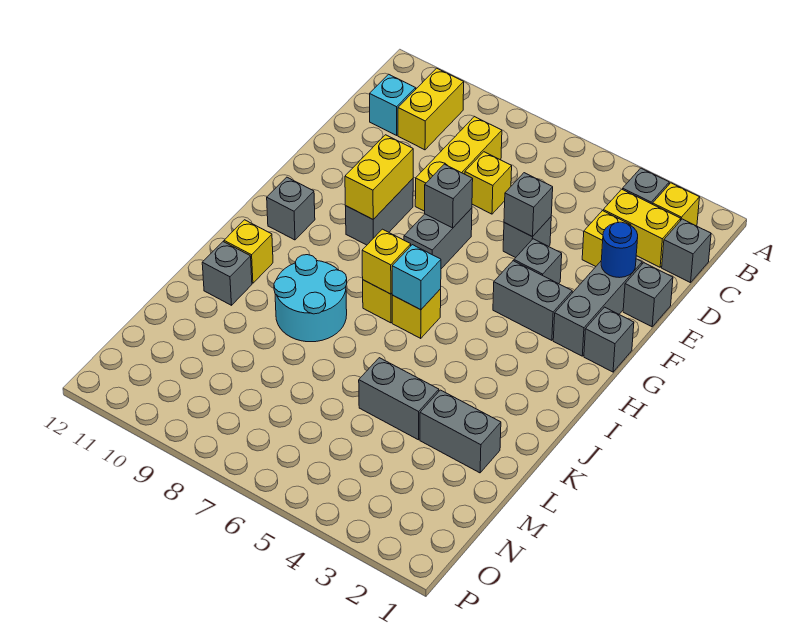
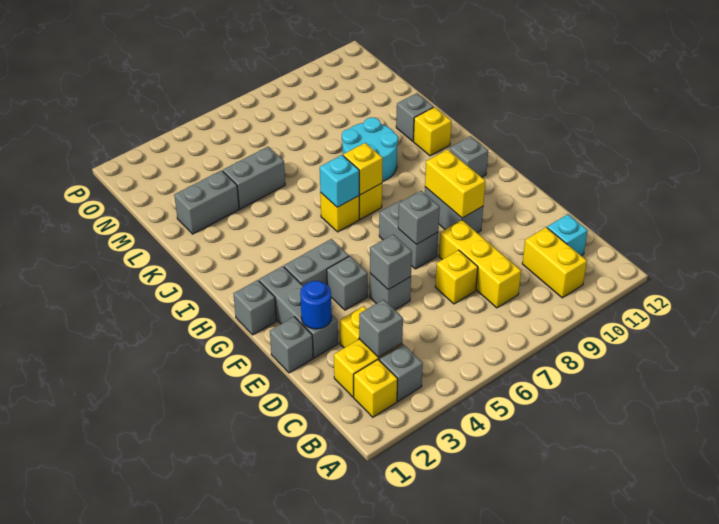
grey 1x1 brick [662,219,711,283] -> grey 1x1 brick moved to [359,300,403,357]

